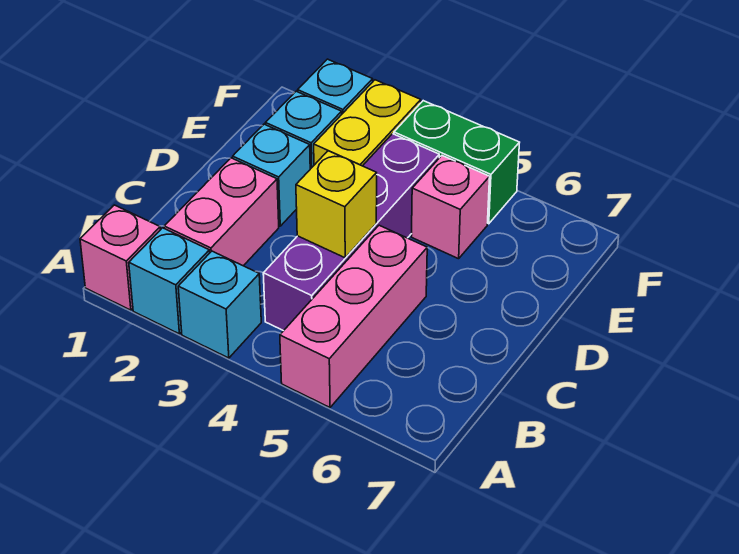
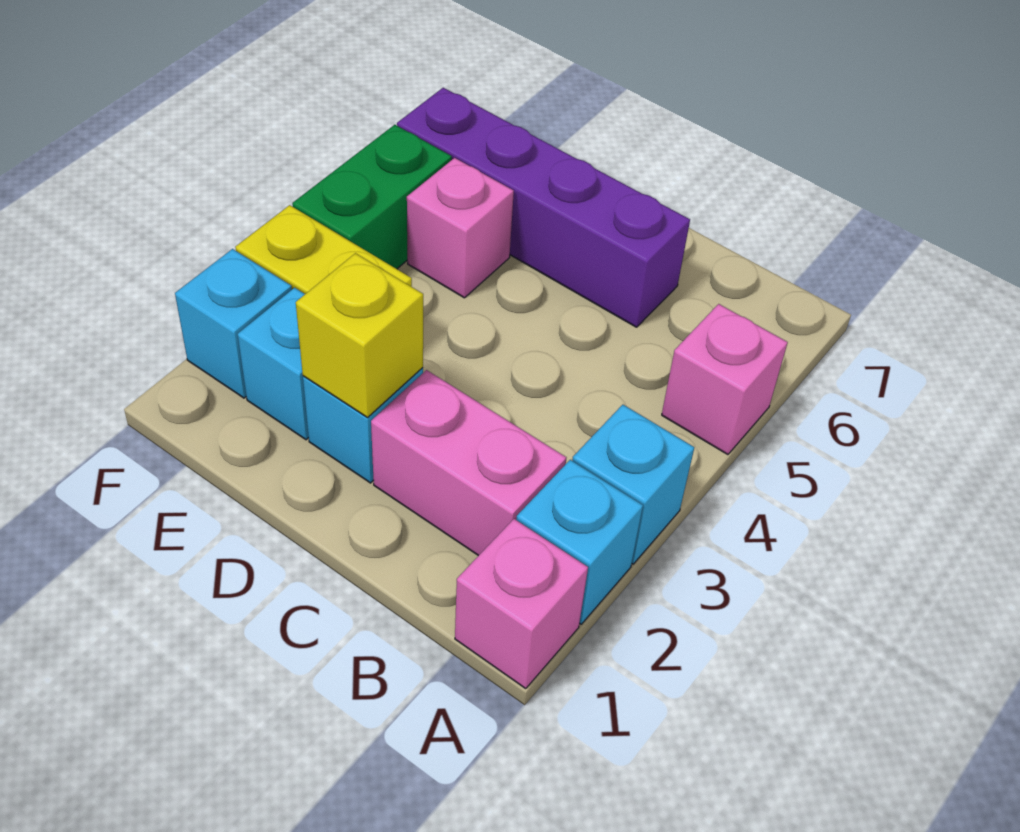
pink 1x3 brick [280,225,427,407] -> pink 1x1 brick [662,304,788,455]
purple 1x4 brick [263,134,439,331] -> purple 1x4 brick moved to [397,88,690,327]
yellow 1x1 brick [296,151,377,258] -> yellow 1x1 brick moved to [296,253,423,418]

